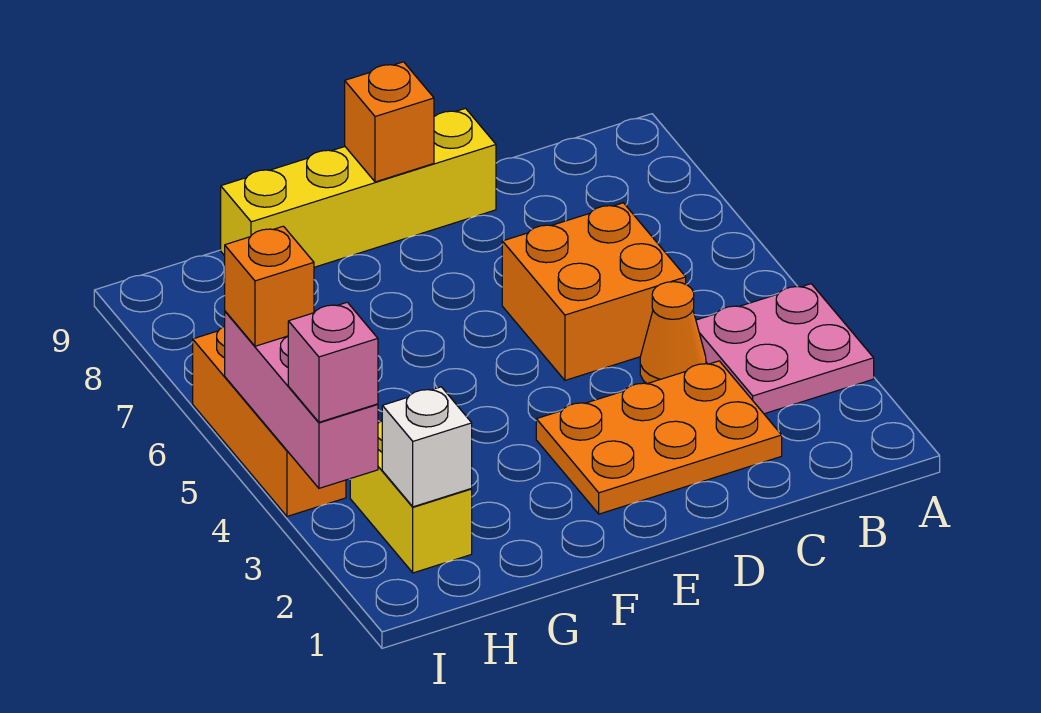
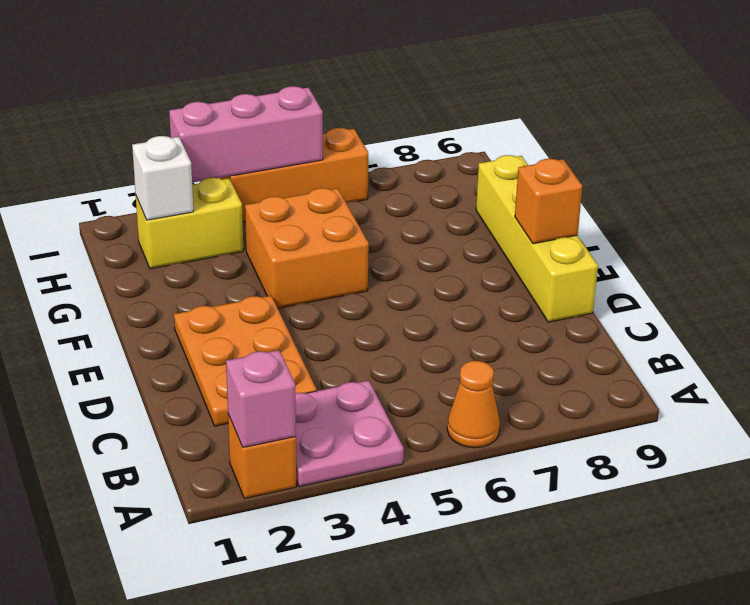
orange 1x1 cone [640,282,706,384] -> orange 1x1 cone moved to [447,361,500,448]
orange 2x2 brick [502,203,686,380] -> orange 2x2 brick moved to [245,188,369,308]
pink 1x1 brick [288,302,378,422] -> pink 1x1 brick moved to [226,350,296,447]
orange 1x1 brick [225,226,314,346] -> orange 1x1 brick moved to [228,414,296,498]

